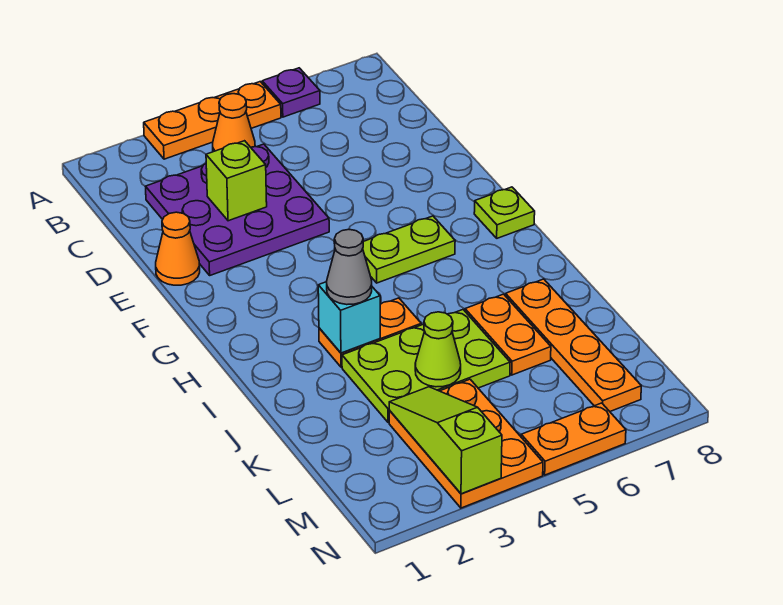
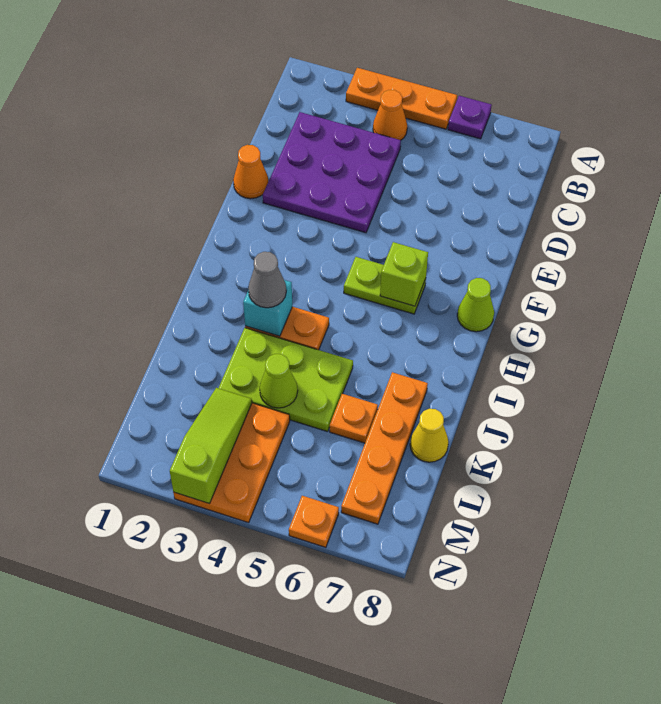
lime 1x1 brick [206,141,267,221] -> lime 1x1 brick moved to [380,242,428,306]
lime 1x1 plate [474,187,535,238] -> lime 1x1 cone [457,278,494,332]
orange 1x2 plate [465,294,551,375] -> orange 1x1 plate [330,394,378,443]
none -> yellow 1x1 cone [410,409,448,462]
orange 1x2 plate [521,403,626,475] -> orange 1x1 plate [289,496,339,547]

